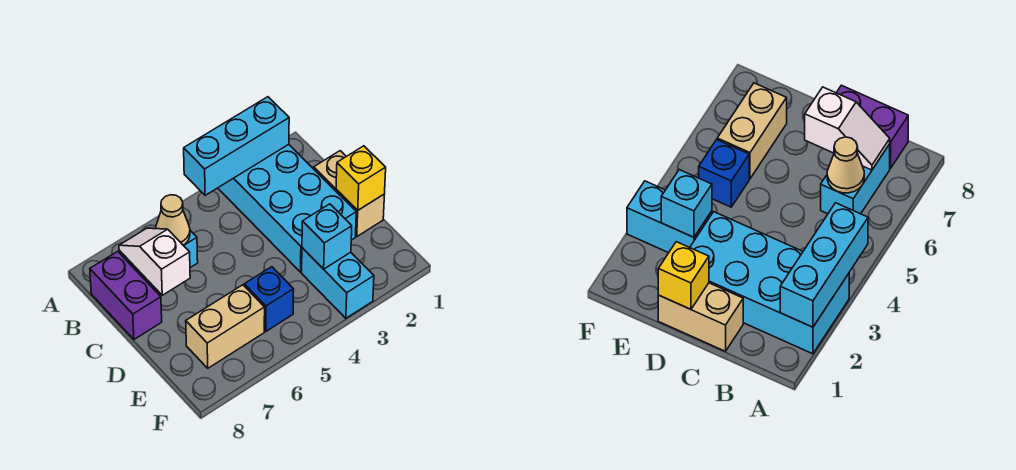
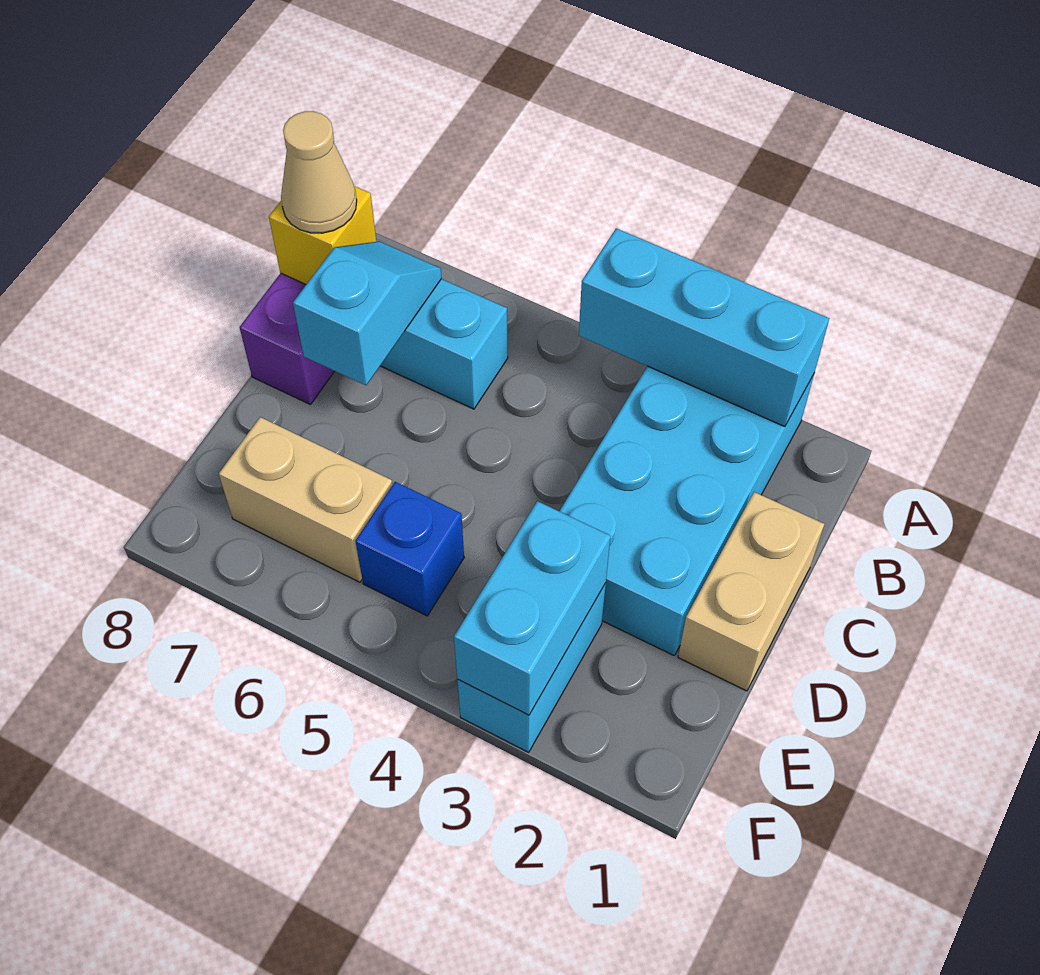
tan 1x1 cone [156,195,190,245] -> tan 1x1 cone moved to [281,111,357,233]
white 1x2 slope [119,228,190,295] -> cyan 1x2 slope [293,241,442,385]
yellow 1x1 brick [336,146,386,210] -> yellow 1x1 brick moved to [269,186,376,284]
cyan 1x1 brick [302,204,352,269] -> cyan 1x2 brick [454,501,610,715]

